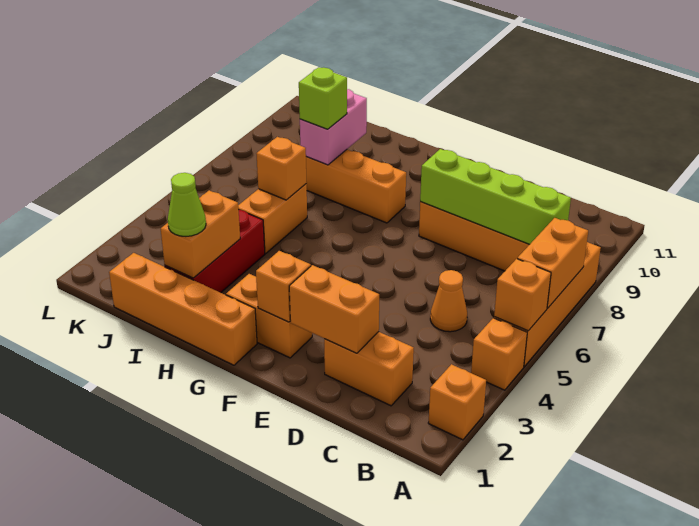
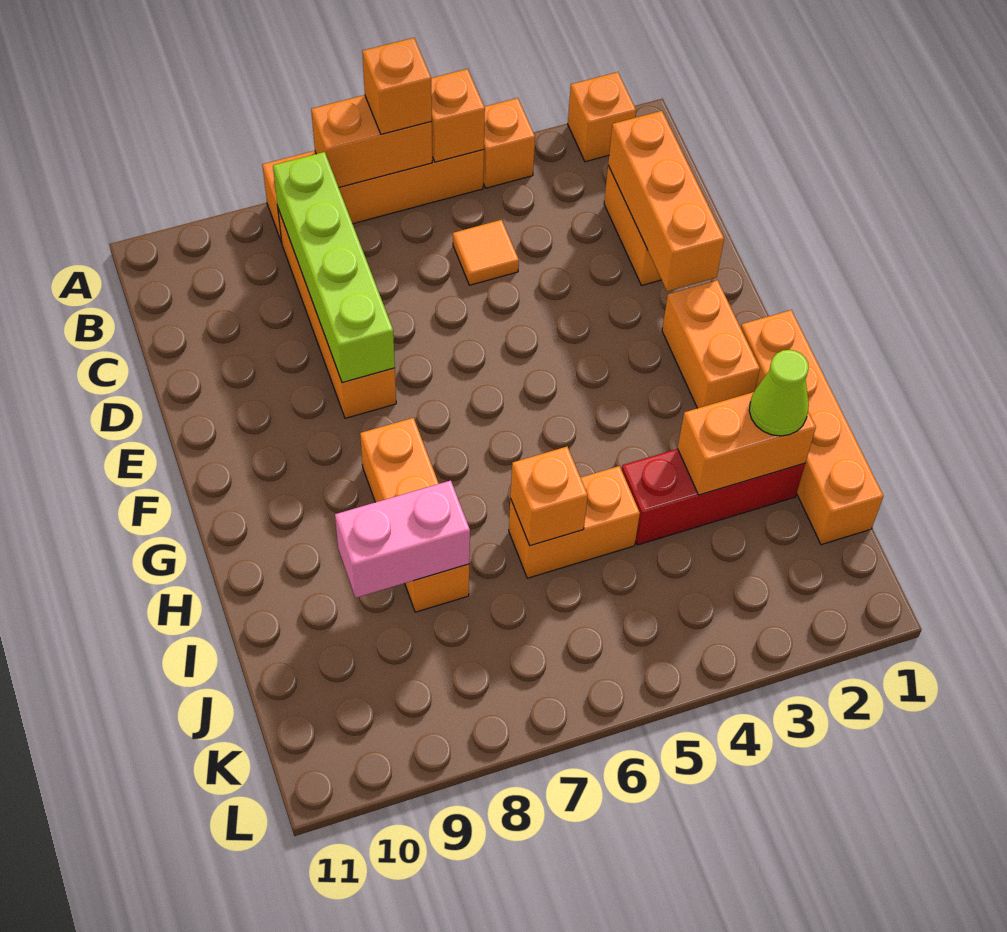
orange 1x1 cone [430,270,467,332] -> orange 1x1 tile [453,220,519,285]
orange 1x2 brick [289,265,379,353] -> orange 1x3 brick [608,111,724,291]
orange 1x1 brick [256,251,311,322] -> orange 1x1 brick moved to [362,38,432,134]
lime 1x1 brick [299,67,347,129] -> none

